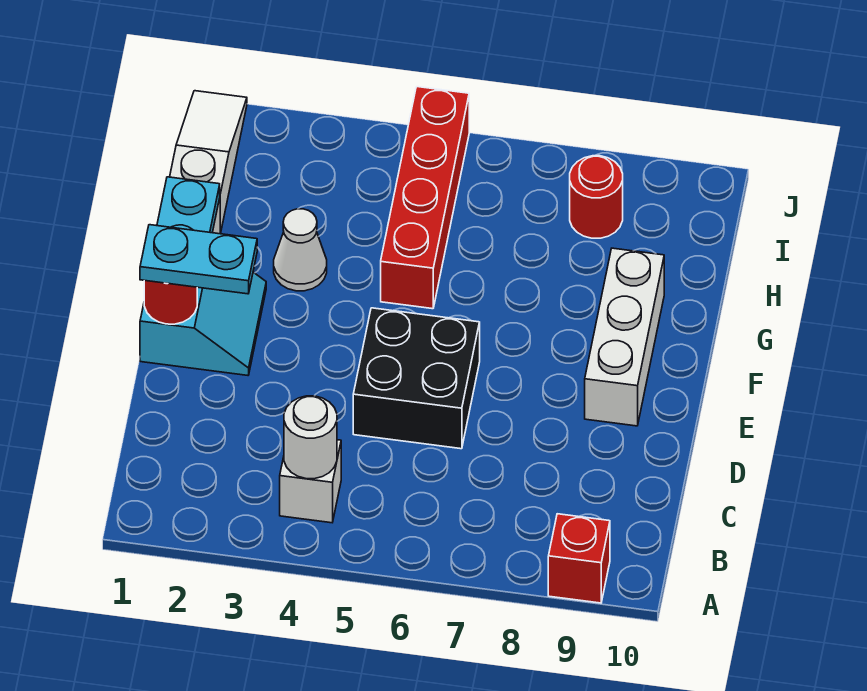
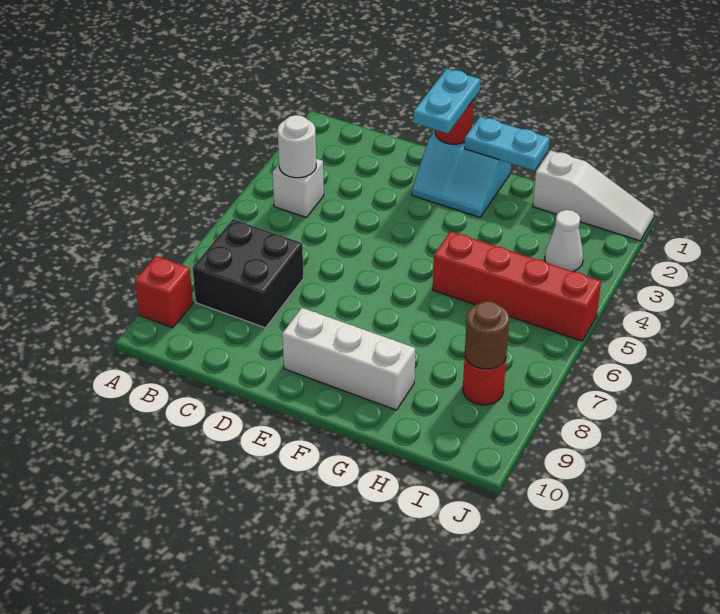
black 2x2 brick [353,308,480,449] -> black 2x2 brick moved to [193,219,304,328]
white 1x1 cone [274,209,327,291] -> white 1x1 cone moved to [545,210,583,271]
none -> brown 1x1 round brick [465,301,509,369]

